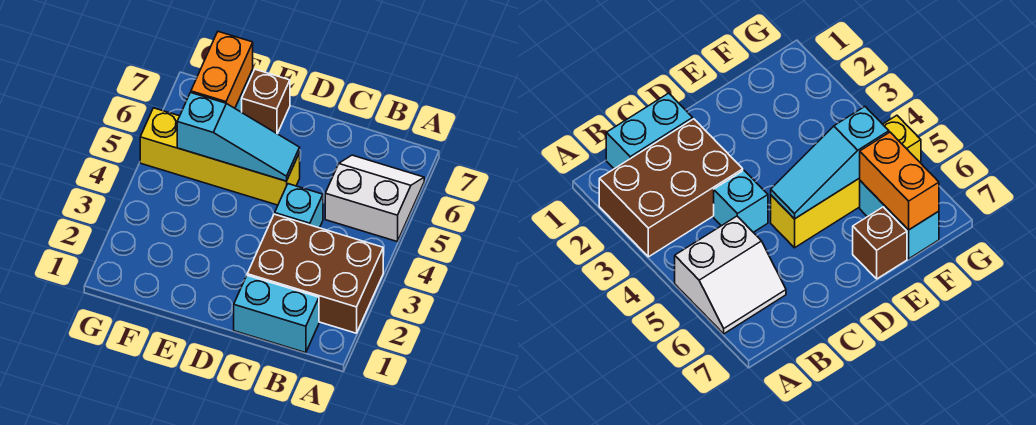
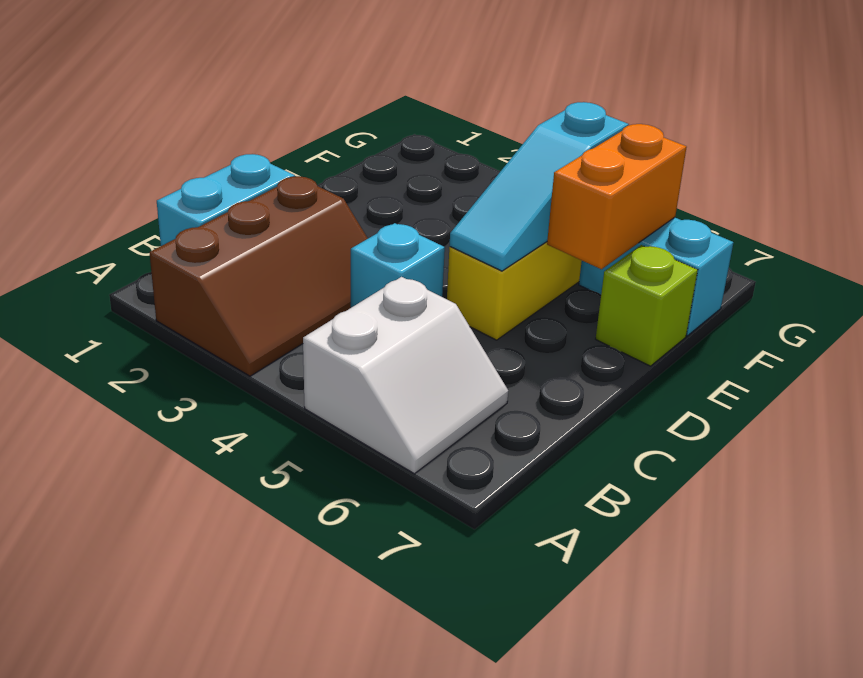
brown 2x3 brick [247,214,383,333] -> brown 2x3 slope [149,176,368,376]
brown 1x1 brick [242,69,290,134] -> lime 1x1 brick [596,245,698,366]
orange 1x2 brick [191,32,253,108] -> orange 1x2 brick turned to [547,124,687,269]

